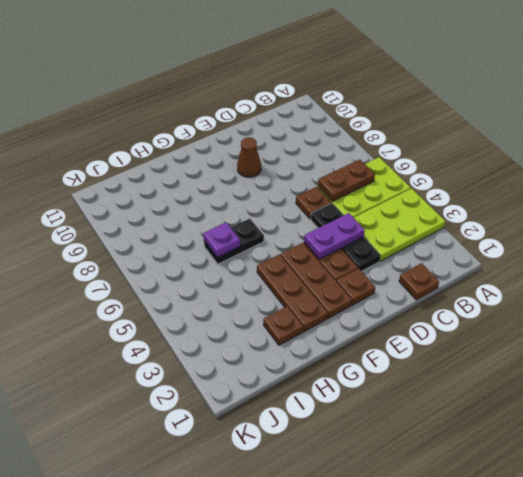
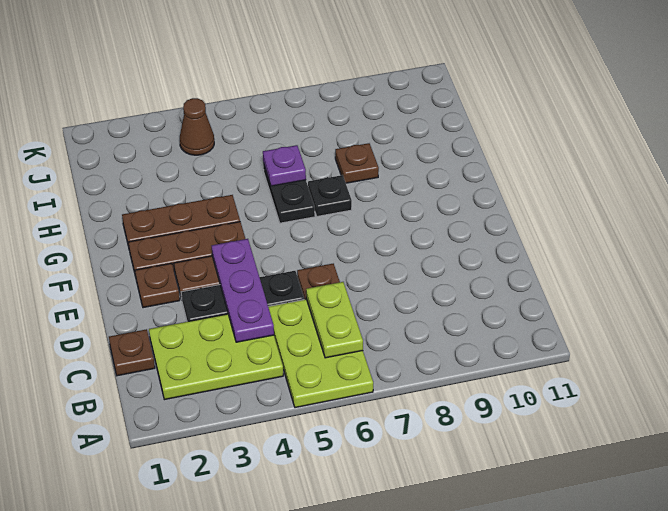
lime 2x3 plate [353,188,445,261] -> lime 2x3 plate turned to [149,314,283,400]
brown 1x2 plate [318,160,375,202] -> lime 1x2 plate [306,282,363,358]
purple 1x2 plate [304,213,365,259] -> purple 1x3 plate [212,239,274,342]
brown 1x1 cone [237,137,261,177] -> brown 1x1 cone moved to [180,98,214,155]
none -> black 1x1 plate [308,175,352,216]
brown 1x1 plate [263,306,303,345] -> brown 1x1 plate moved to [335,143,379,183]

